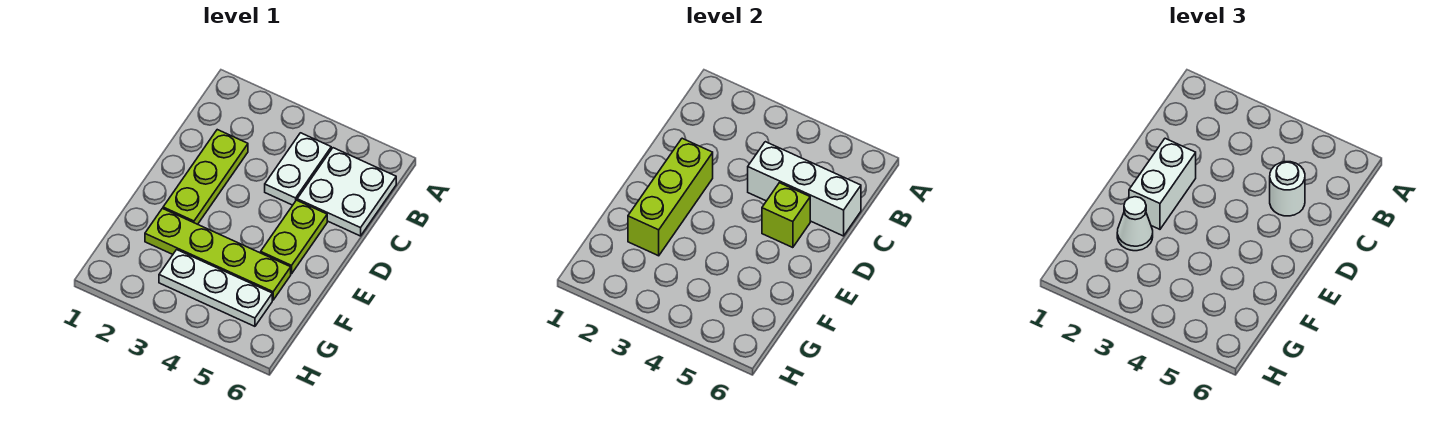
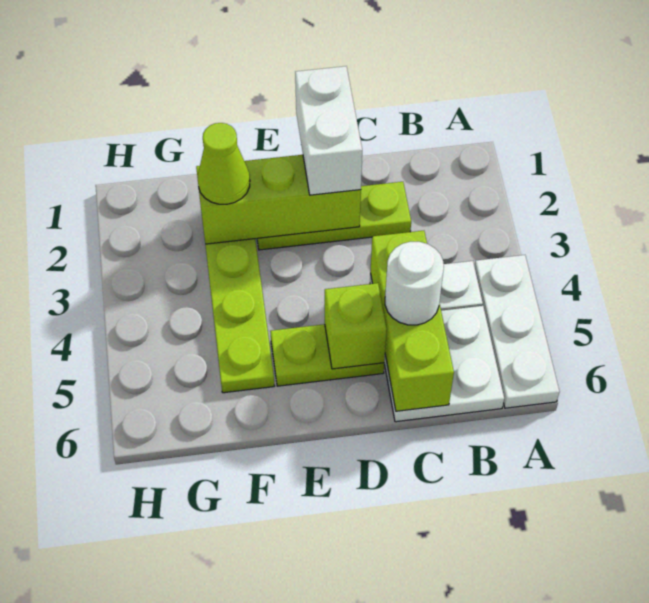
white 1x3 brick [748,142,861,236] -> lime 1x3 brick [371,231,454,411]
white 1x2 brick [1129,138,1196,229] -> white 1x2 brick turned to [295,66,362,195]
white 1x1 cone [1117,197,1153,251] -> lime 1x1 cone [198,123,250,204]
white 1x3 plate [159,250,272,326] -> white 1x3 plate moved to [475,255,559,408]

